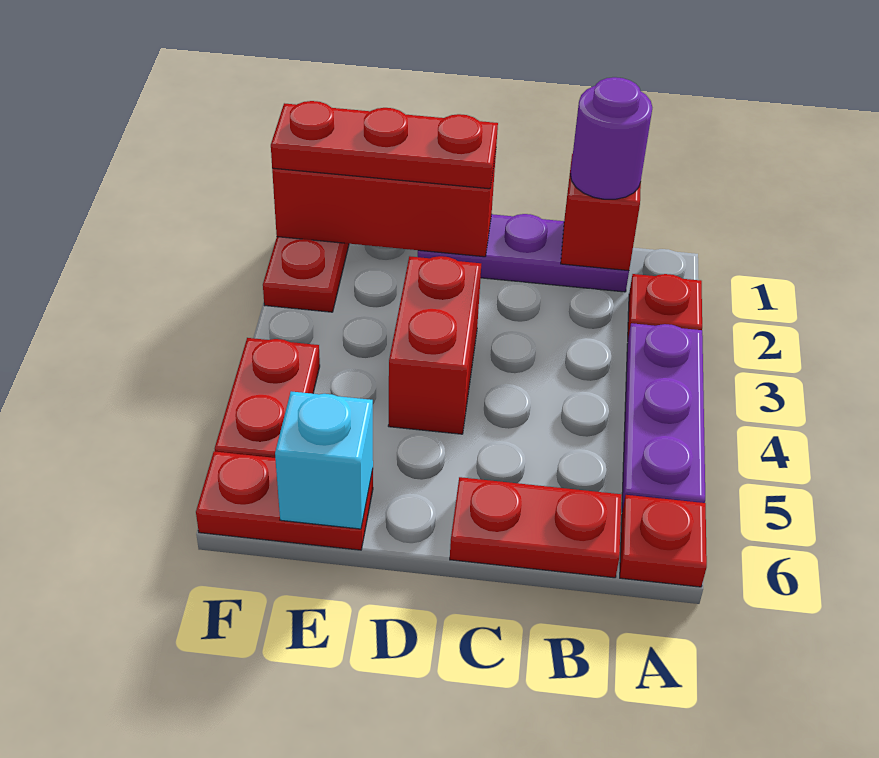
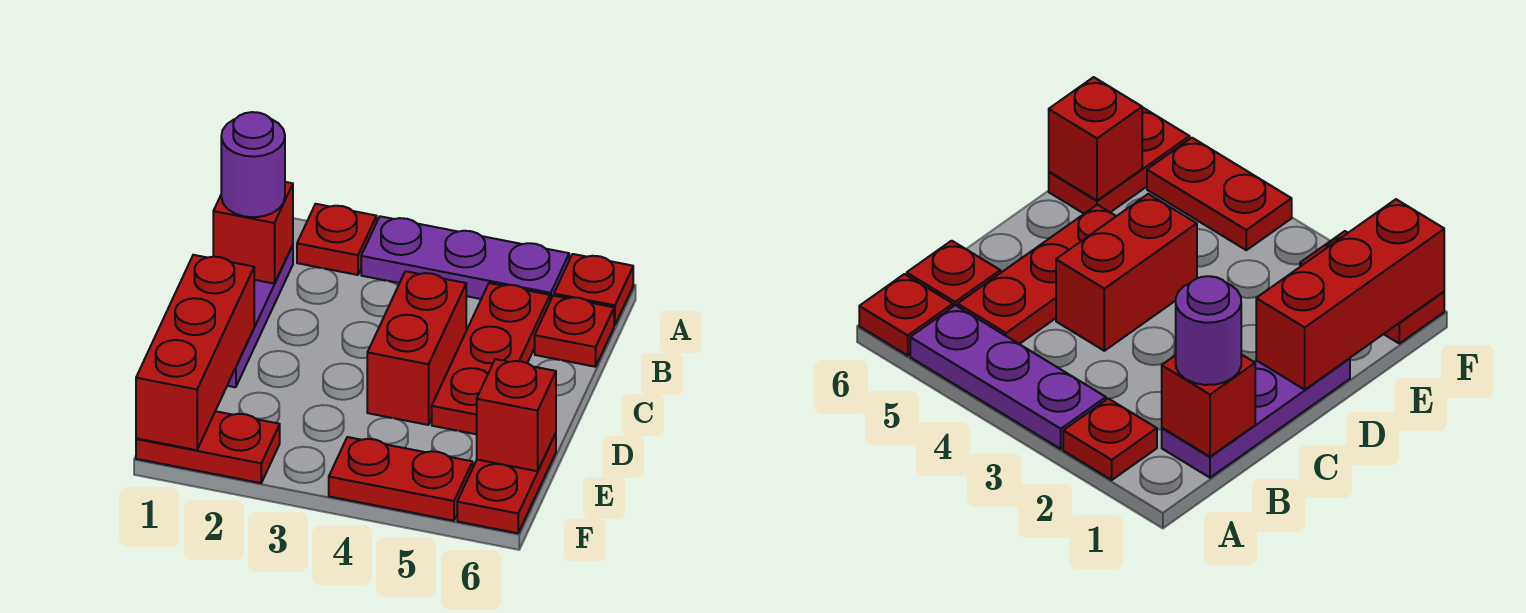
red 1x2 plate [450,477,622,578] -> red 1x1 plate [535,296,614,367]
red 1x3 plate [271,101,498,189] -> red 1x3 plate moved to [432,283,550,434]
red 1x2 brick [388,256,481,434] -> red 1x2 brick turned to [367,271,466,425]
cyan 1x1 brick [275,391,373,529] -> red 1x1 brick [477,359,556,471]

